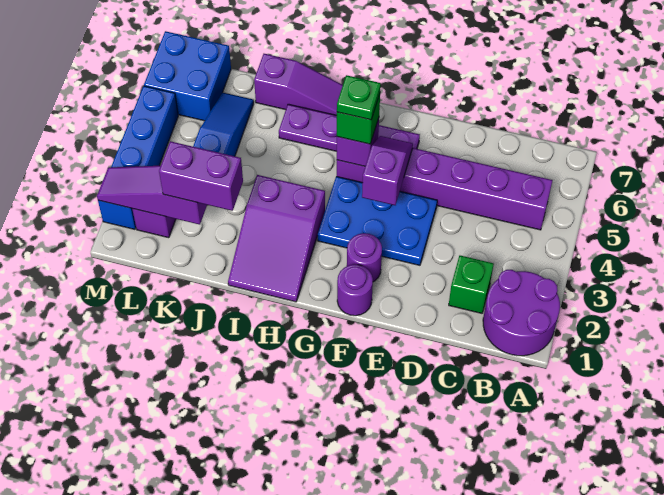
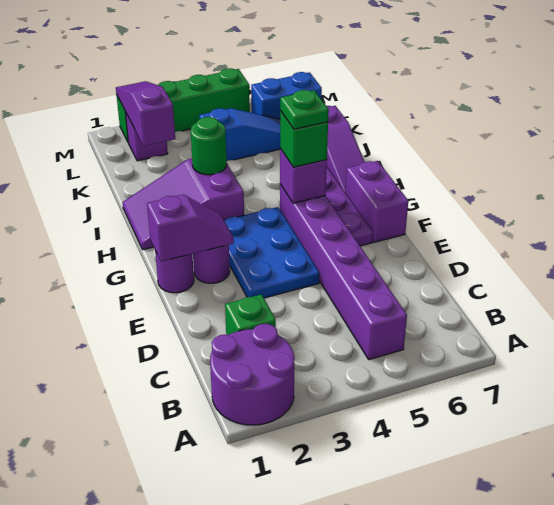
purple 1x2 slope [362,136,413,205] -> purple 1x2 slope moved to [147,194,234,262]
none -> green 1x1 round brick [191,117,227,175]
purple 1x2 brick [159,141,243,211] -> purple 1x2 brick moved to [346,161,408,242]
blue 2x2 brick [144,31,231,121] -> blue 1x2 brick [251,72,322,119]
blue 1x4 brick [98,86,178,229] -> green 1x4 brick [116,68,250,142]

